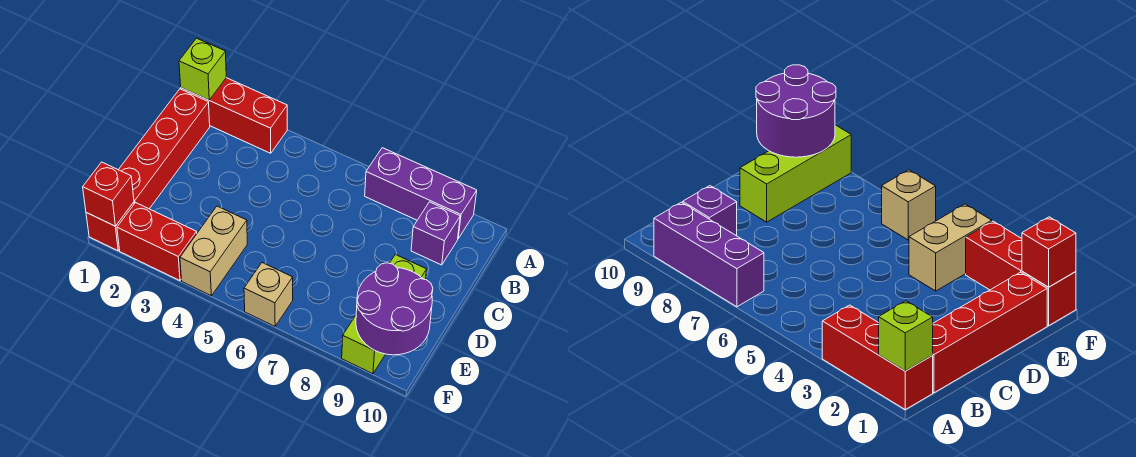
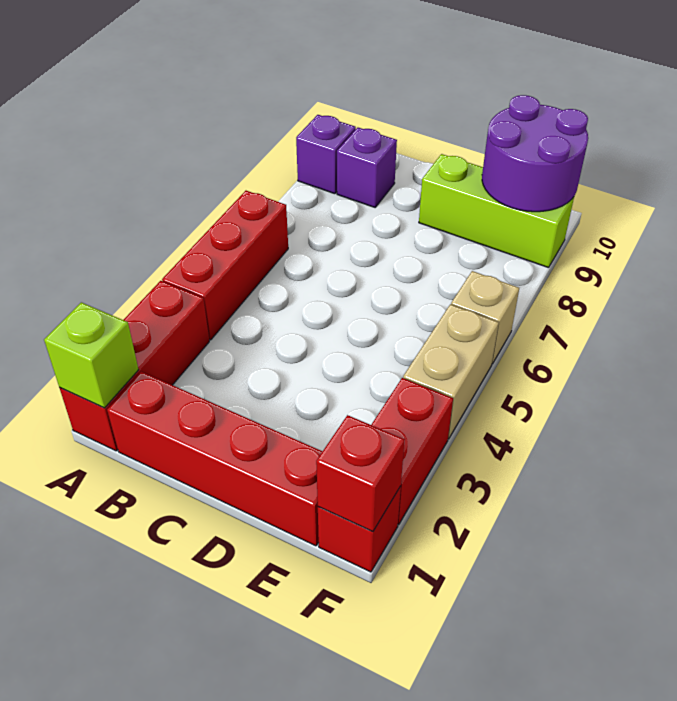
none -> red 1x3 brick [162,191,288,340]
purple 1x3 brick [365,148,477,239] -> purple 1x1 brick [296,115,356,194]
tan 1x2 brick [180,206,247,296] -> tan 1x2 brick turned to [403,304,499,439]

